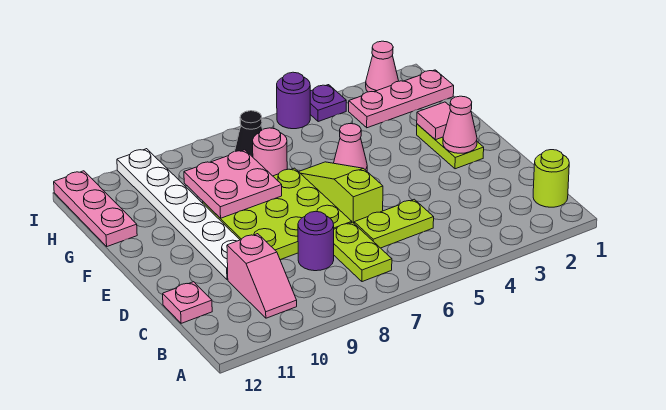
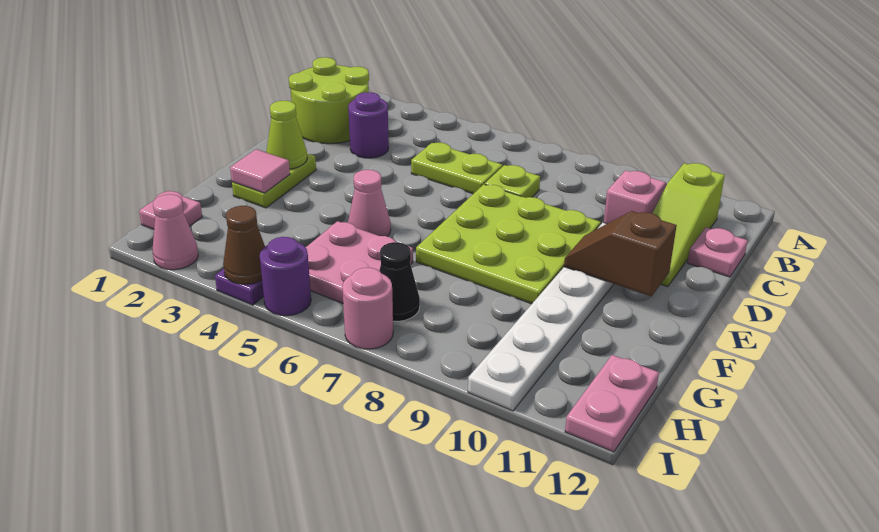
lime 1x1 round brick [533,150,569,207] -> lime 2x2 round brick [289,57,369,144]
lime 1x2 plate [334,222,392,282] -> lime 1x1 plate [485,165,540,198]
purple 1x1 round brick [298,211,334,271] -> purple 1x1 round brick moved to [348,92,389,158]
lime 1x3 slope [299,162,383,223] -> lime 1x3 slope moved to [652,163,725,287]
pink 1x1 cone [443,96,477,153] -> lime 1x1 cone [266,101,307,169]
none -> brown 1x2 slope [564,211,677,296]
pink 2x2 plate [184,150,282,218] -> pink 2x2 plate moved to [305,221,413,303]
pink 1x1 round brick [253,128,287,176] -> pink 1x1 round brick moved to [342,268,393,349]
pink 1x3 plate [54,171,137,246] -> pink 1x2 plate [565,355,659,452]
pink 1x3 plate [349,70,454,128] -> pink 1x1 plate [139,191,202,230]
none -> brown 1x1 cone [223,206,265,284]

